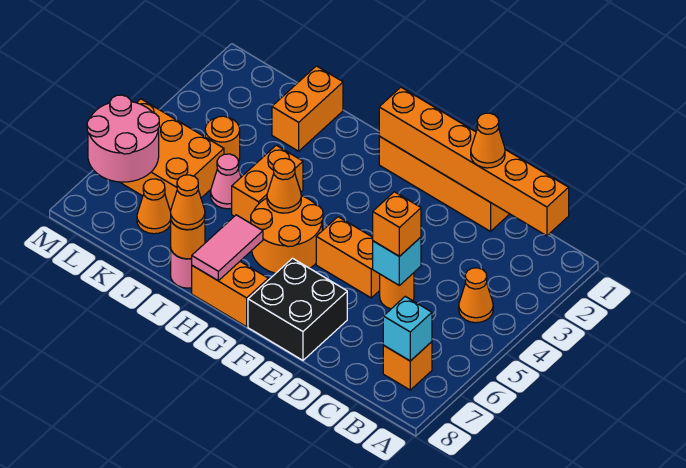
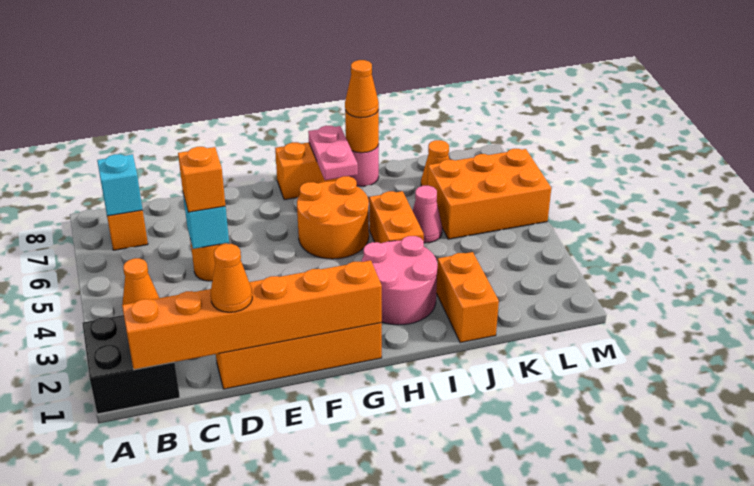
orange 1x2 brick [316,217,380,298] -> none
black 2x2 brick [248,258,347,360] -> black 2x2 brick moved to [82,315,180,414]
orange 1x1 cone [267,158,301,213] -> none
pink 1x2 tile [192,215,263,281] -> pink 1x2 plate [308,126,358,180]
orange 1x1 round brick [205,116,240,162] -> none
pink 2x2 round brick [87,95,159,182] -> pink 2x2 round brick moved to [361,236,438,325]

